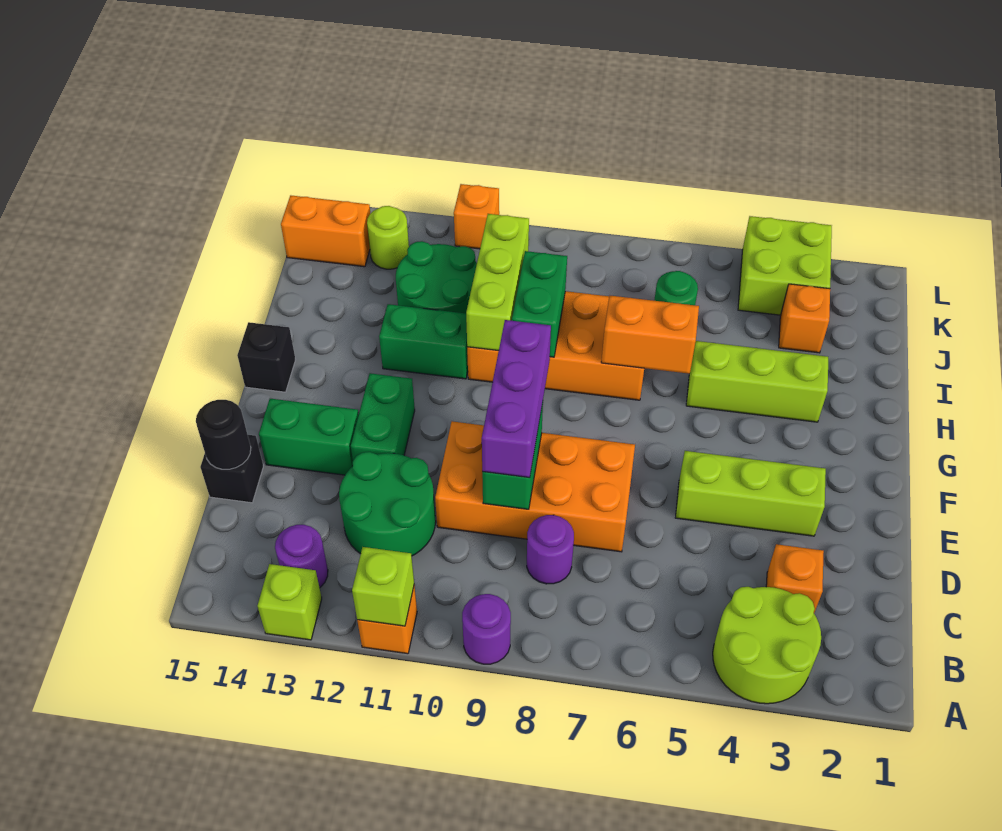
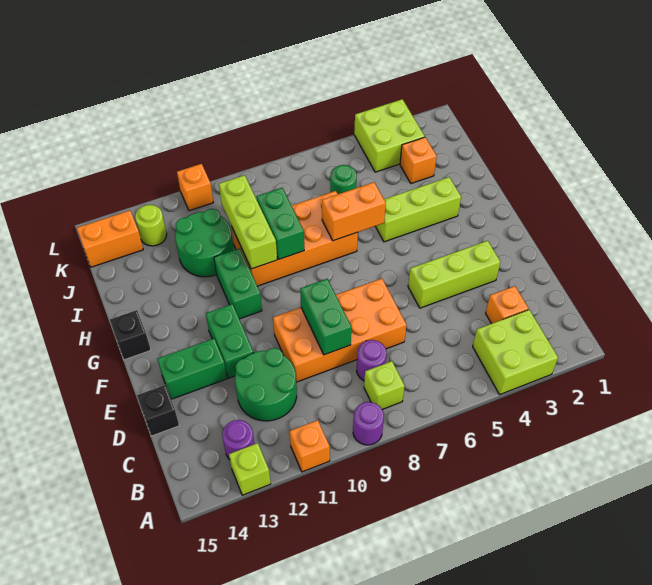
lime 2x2 round brick [713,587,821,704] -> lime 2x2 brick [473,310,558,394]
lime 1x1 brick [352,547,414,626] -> lime 1x1 brick moved to [364,361,404,409]
purple 1x3 brick [482,320,551,478] -> none
black 1x1 round brick [196,400,251,469] -> none
green 1x2 brick [379,304,468,379] -> green 1x2 brick turned to [214,248,262,319]

